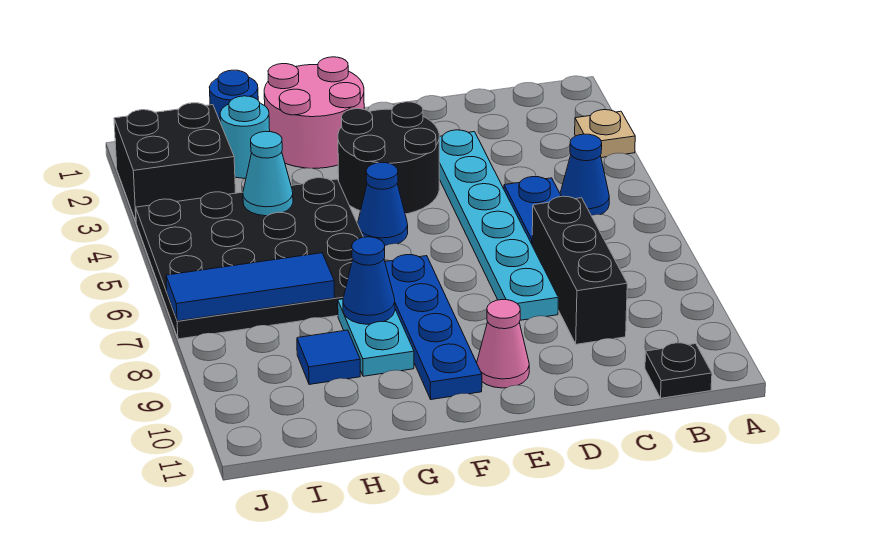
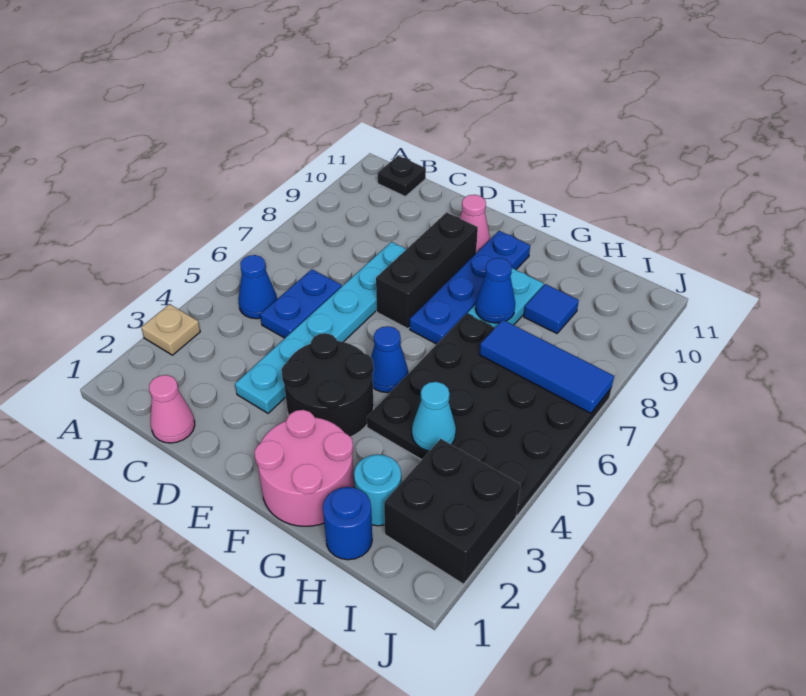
none -> pink 1x1 cone [149,375,195,443]
black 1x3 brick [532,196,627,344] -> black 1x3 brick moved to [376,212,478,329]

